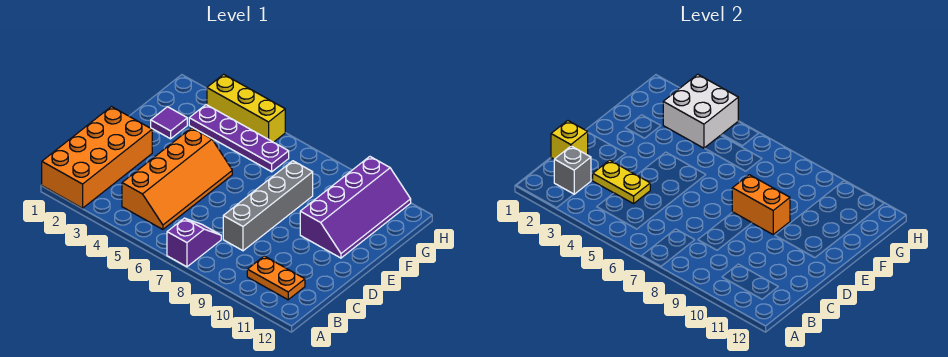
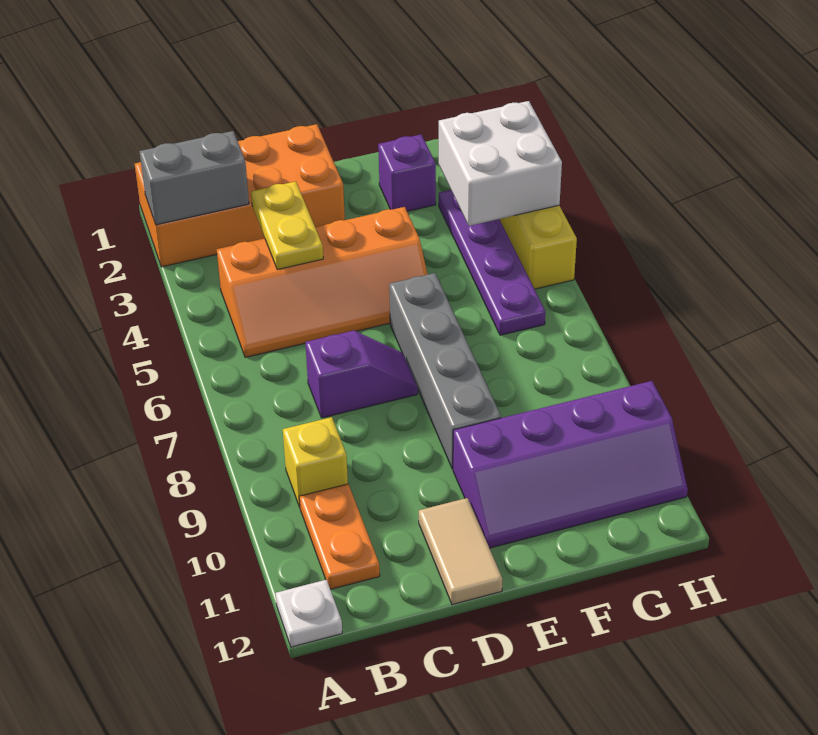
purple 1x2 slope [167,218,221,267] -> purple 1x2 slope moved to [305,331,418,418]
none -> white 1x1 plate [276,580,342,647]
grey 1x1 brick [554,146,591,194] -> grey 1x2 brick [139,131,249,225]
yellow 1x1 brick [551,121,588,159] -> yellow 1x1 brick moved to [283,417,348,507]
grey 1x4 brick [223,161,313,251] -> grey 1x4 brick turned to [389,273,501,469]
none -> tan 1x2 tile [419,498,502,605]
orange 1x2 brick [732,175,790,234] -> none
purple 1x1 tile [151,107,187,139] -> purple 1x1 brick [378,134,436,211]

